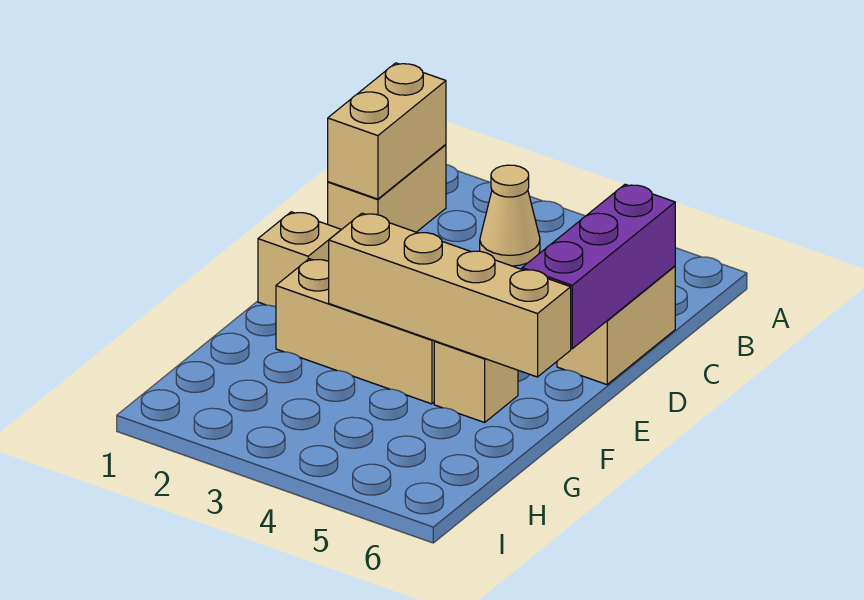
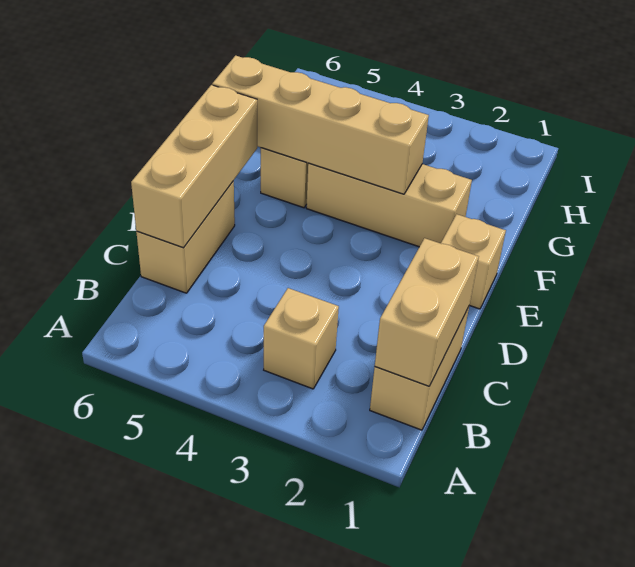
tan 1x1 cone [480,165,540,266] -> tan 1x1 brick [264,288,339,389]
purple 1x3 brick [522,184,675,349] -> tan 1x3 brick [131,85,257,248]

